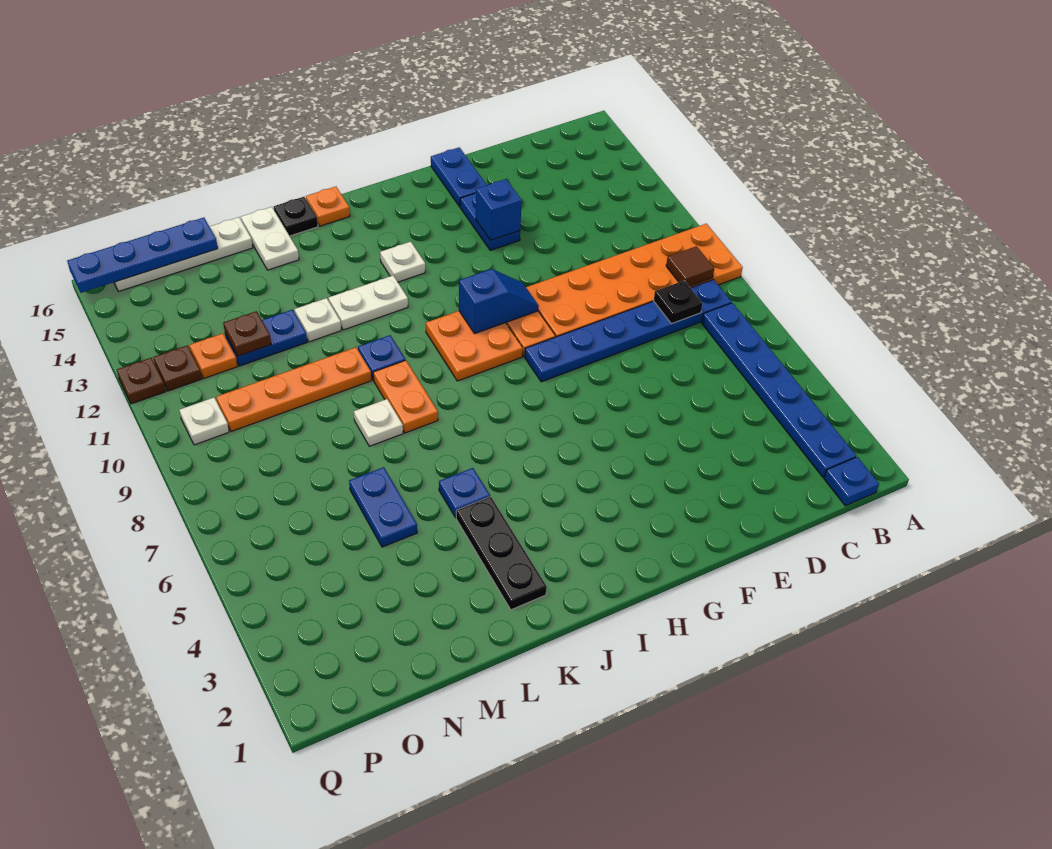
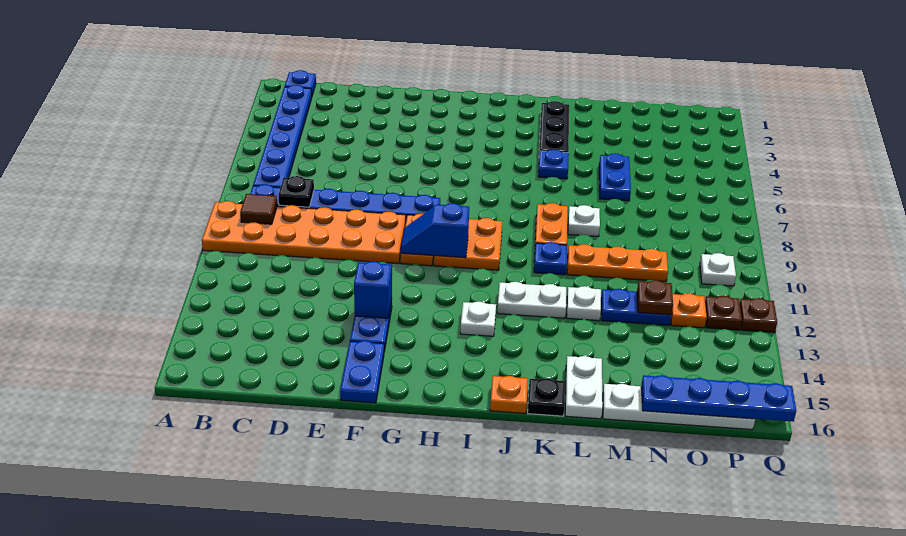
orange 1x4 plate [216,347,371,432] -> orange 1x3 plate [567,244,668,281]

